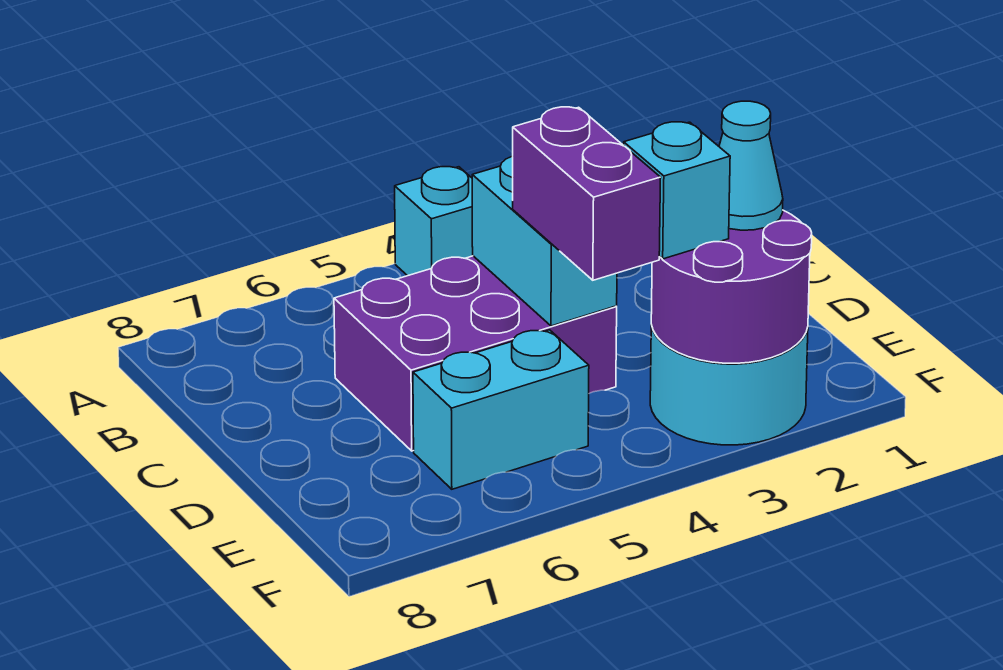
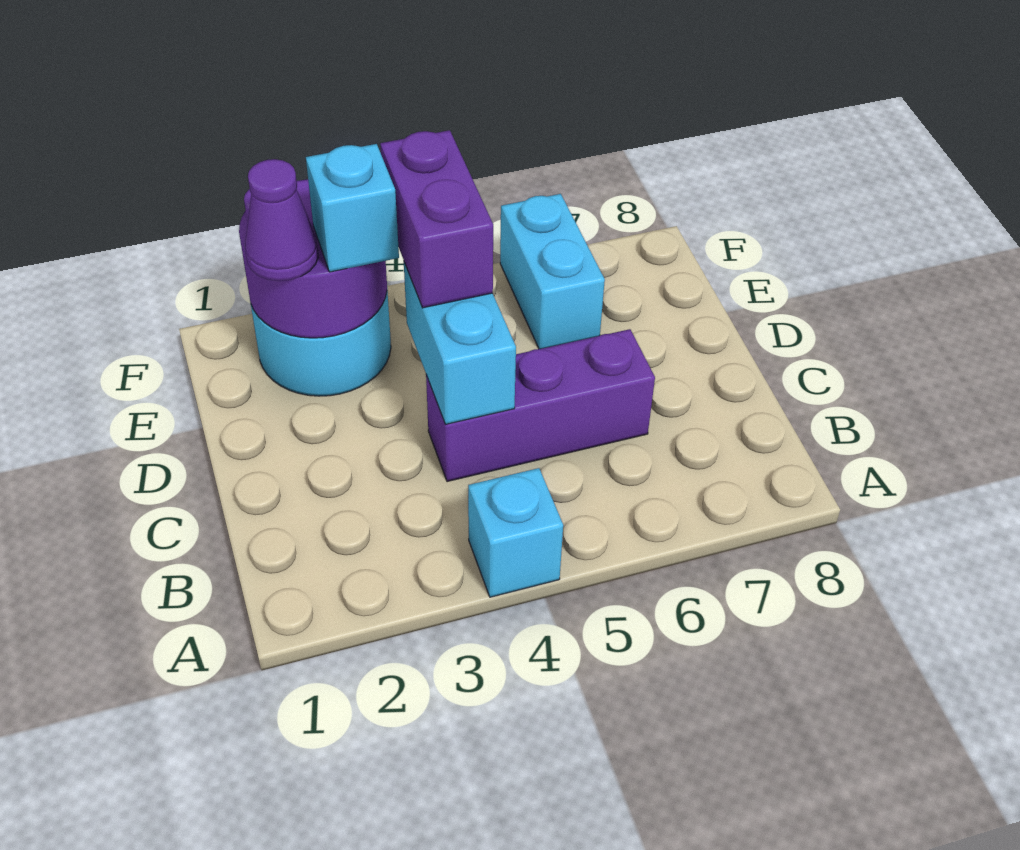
purple 2x3 brick [334,256,617,451] -> purple 1x3 brick [426,329,655,482]
cyan 1x1 cone [719,101,783,230] -> purple 1x1 cone [245,159,318,281]
cyan 1x2 brick [413,330,589,489] -> cyan 1x2 brick turned to [500,194,605,349]

